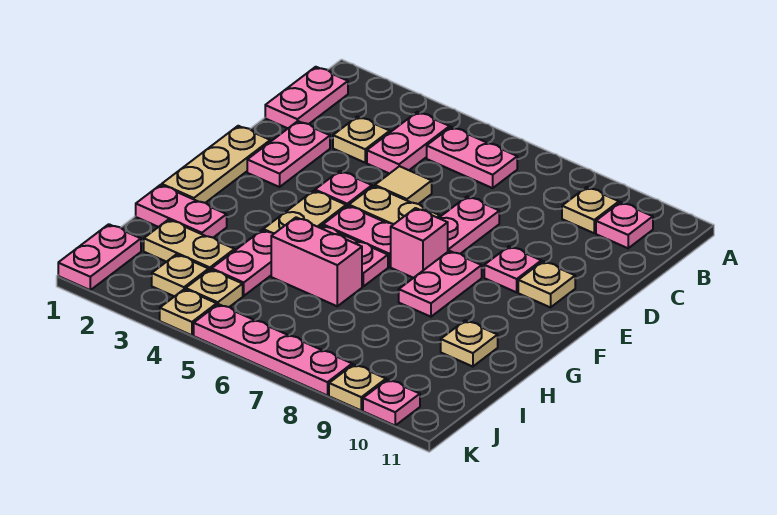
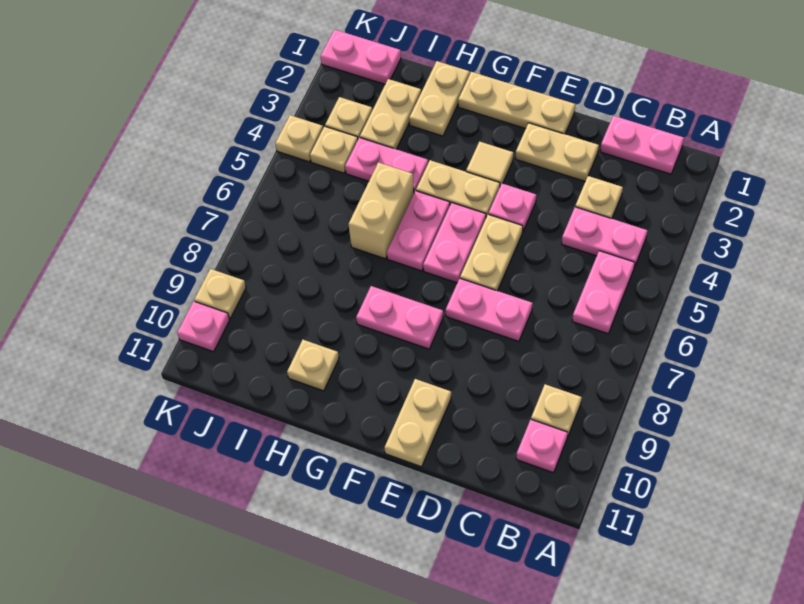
pink 1x2 plate [247,121,330,187] -> tan 1x2 plate [516,123,599,181]
tan 1x1 tile [375,166,432,204] -> tan 1x1 tile moved to [466,142,513,185]
pink 1x1 plate [484,246,541,292] -> none
tan 1x1 plate [518,261,575,307] -> tan 1x2 plate [385,379,451,467]
pink 1x1 brick [391,208,448,278] -> none
pink 1x2 plate [136,185,227,238] -> tan 1x2 plate [409,61,470,136]
pink 1x2 brick [271,217,362,306] -> tan 1x2 brick [349,162,414,259]
pink 1x4 plate [194,304,352,396] -> none

